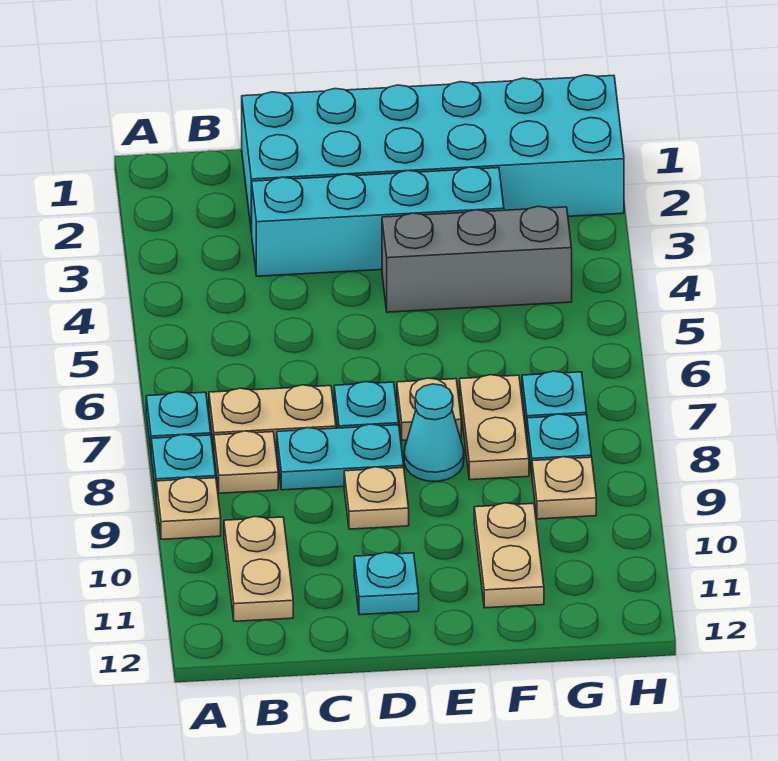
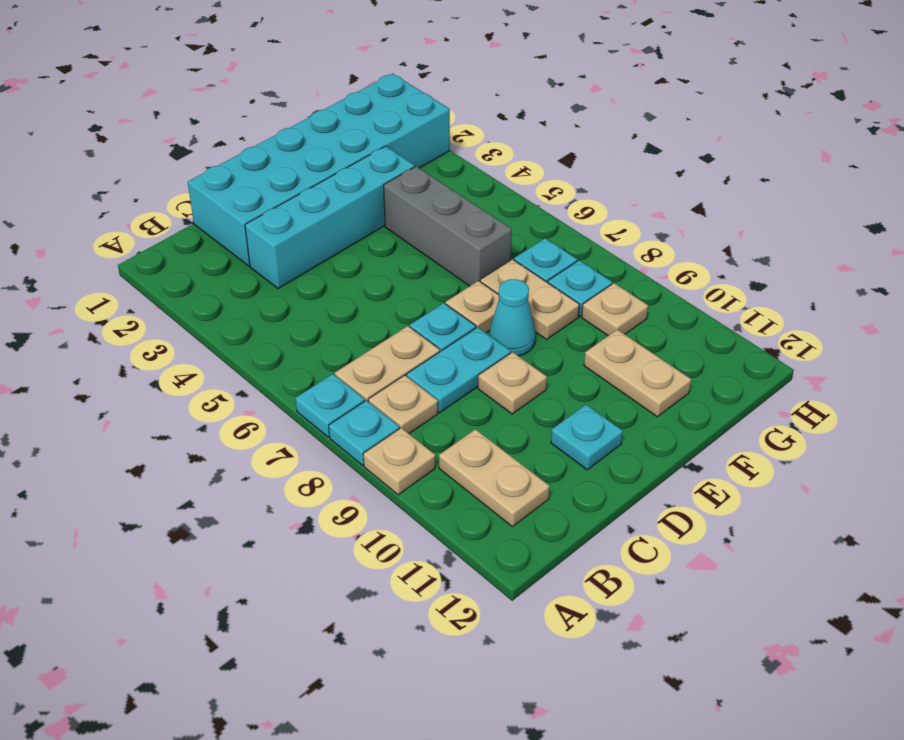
grey 1x3 brick [382,206,572,312] -> grey 1x3 brick turned to [384,166,512,286]

